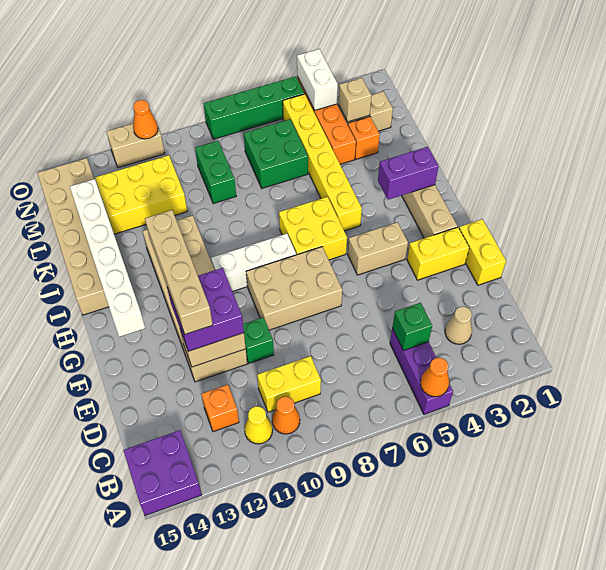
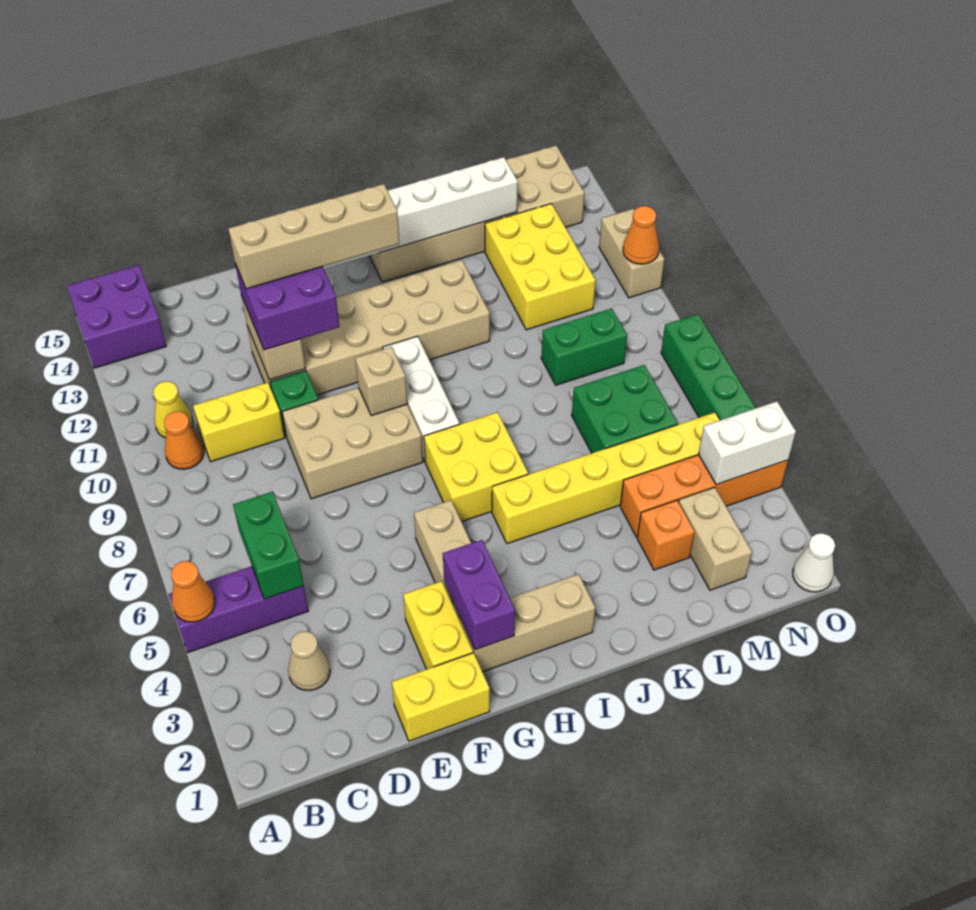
green 1x1 brick [392,303,432,350] -> green 1x2 brick [233,492,304,599]
yellow 1x2 brick [257,356,321,412] -> yellow 1x2 brick turned to [193,382,284,462]
orange 1x1 brick [201,385,239,432] -> none
tan 2x3 brick [246,247,342,330] -> tan 2x3 brick turned to [282,388,423,499]
purple 1x2 brick [378,147,439,200] -> purple 1x2 brick moved to [443,540,515,650]
tan 1x1 brick [338,78,371,122] -> tan 1x1 brick moved to [355,347,407,416]
none -> white 1x1 cone [793,533,835,592]

